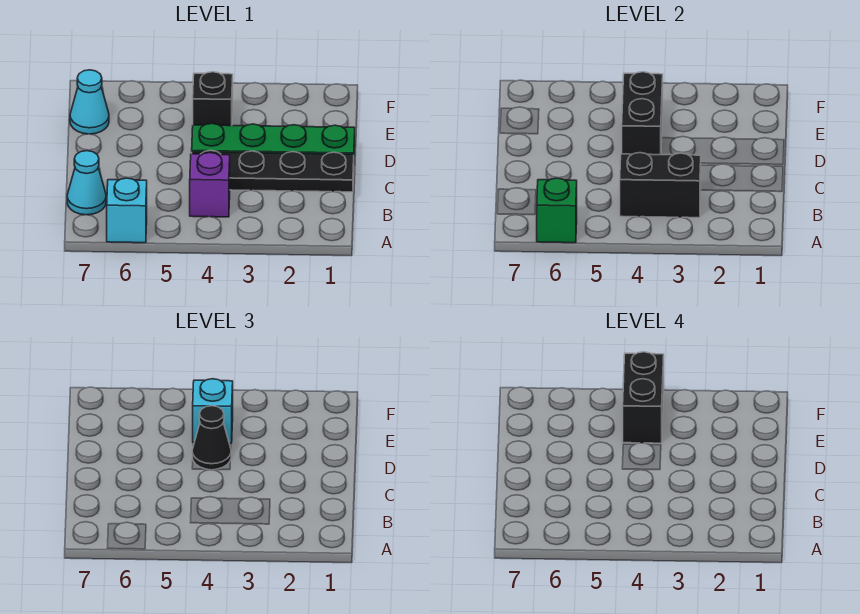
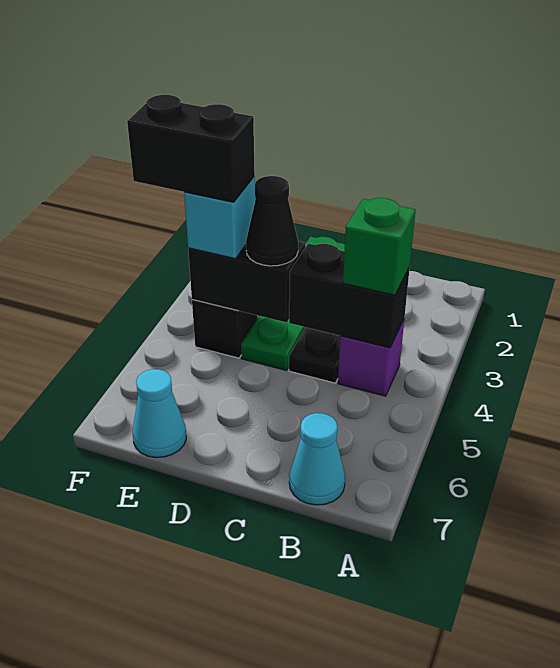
cyan 1x1 brick [107,178,147,243] -> none
green 1x1 brick [537,178,577,243] -> green 1x1 brick moved to [343,198,416,295]
black 1x2 brick [620,153,701,218] -> black 1x2 brick turned to [289,243,410,348]

